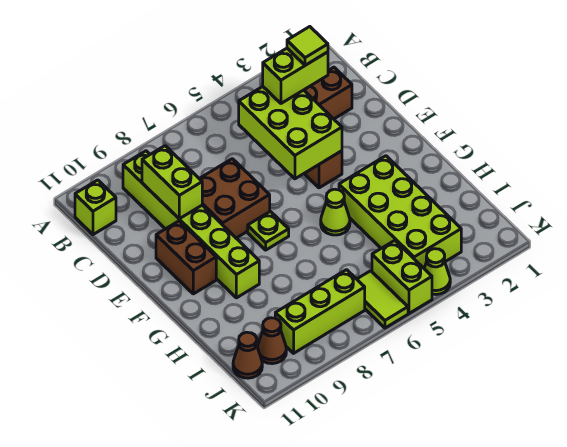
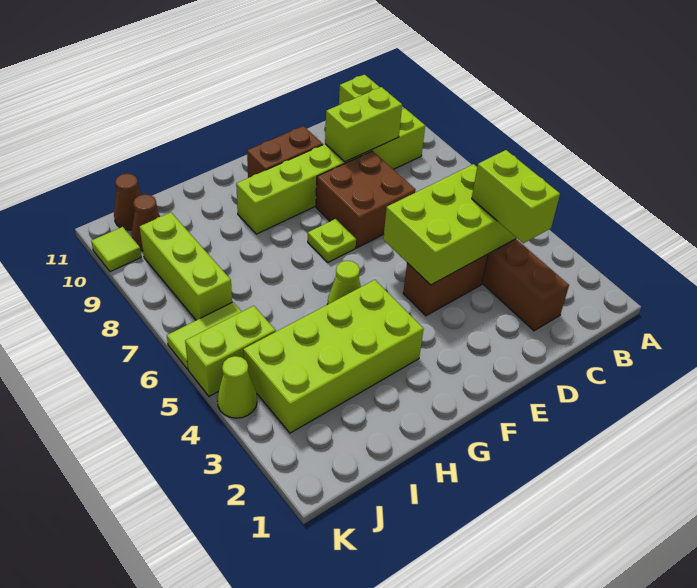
lime 1x1 tile [287,27,328,65] -> lime 1x1 tile moved to [91,227,141,272]

